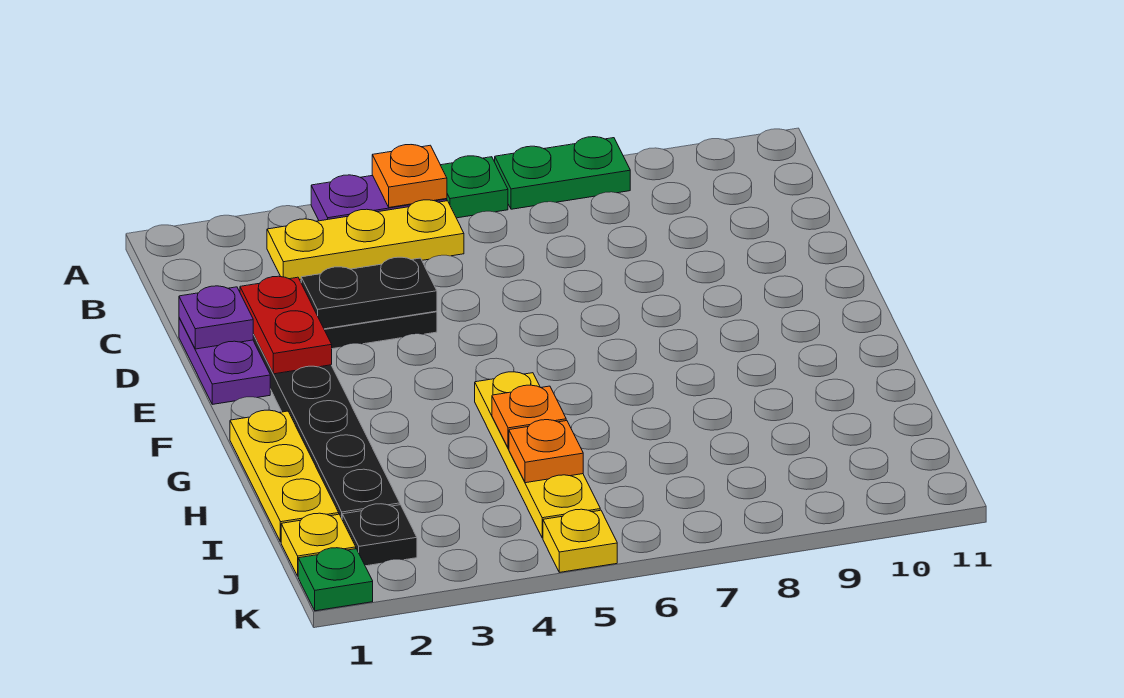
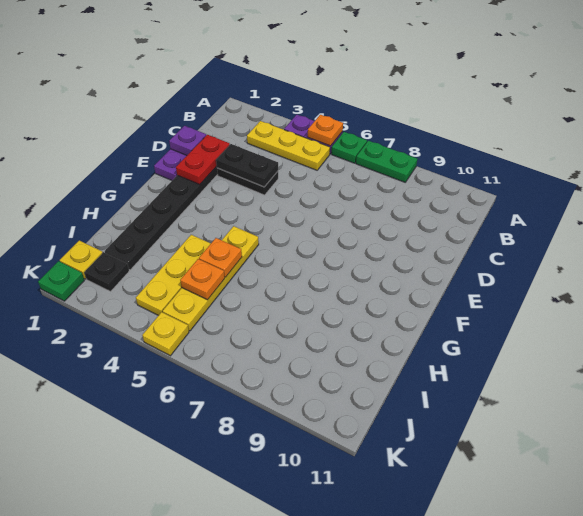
yellow 1x3 plate [230,410,339,542] -> yellow 1x3 plate moved to [136,235,211,315]

